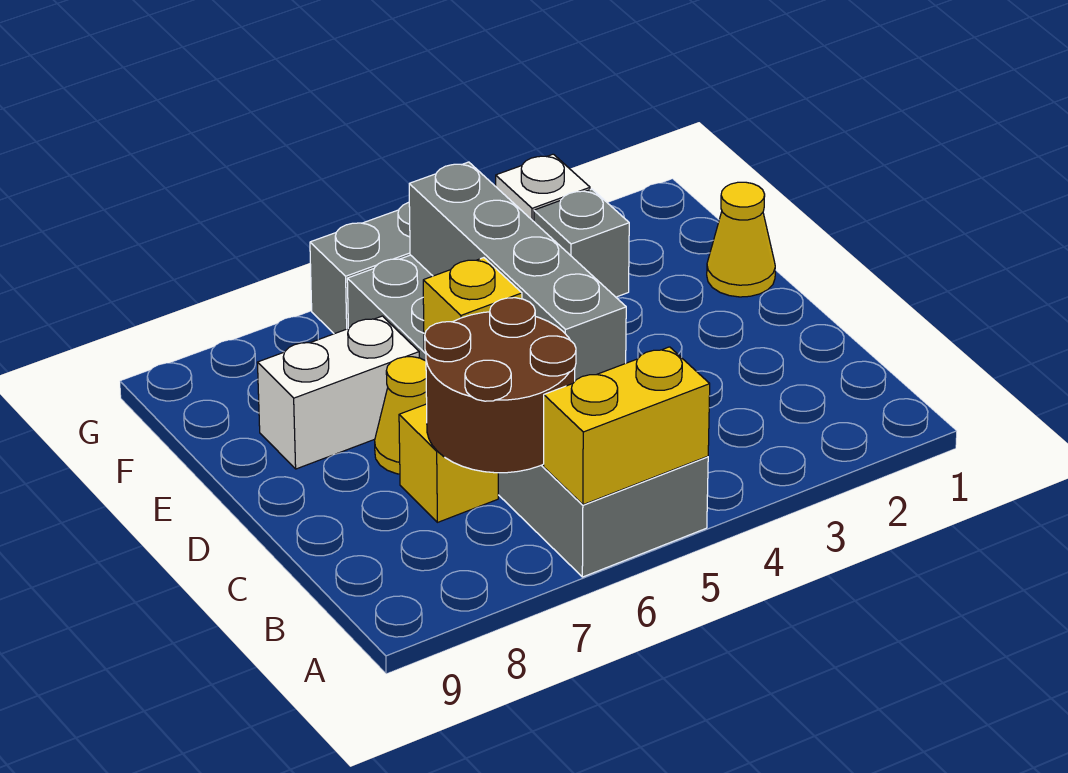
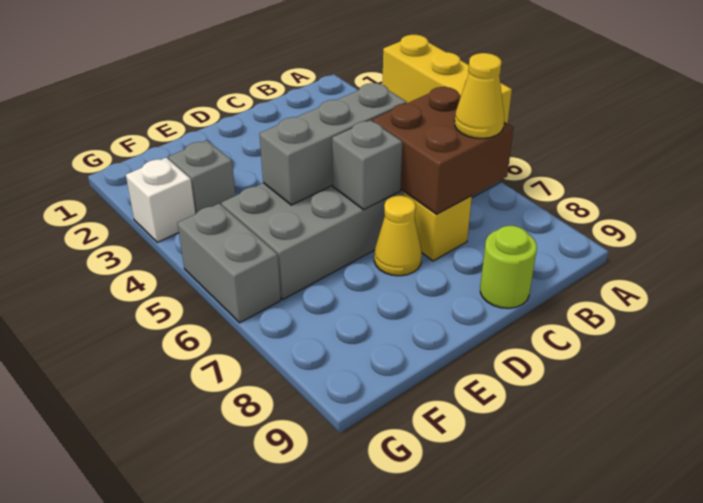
yellow 1x2 brick [544,347,710,505] -> yellow 1x3 brick [382,35,512,123]
brown 2x2 round brick [425,298,576,473] -> brown 2x2 brick [372,86,514,215]
grey 1x4 brick [409,162,626,381] -> grey 1x3 brick [259,83,407,205]
none -> lime 1x1 round brick [480,226,537,308]
yellow 1x1 brick [423,258,522,353] -> grey 1x1 brick [332,120,402,210]
yellow 1x1 cone [707,182,775,297] -> yellow 1x1 cone moved to [455,53,504,138]
white 1x2 brick [257,316,419,469] -> none

